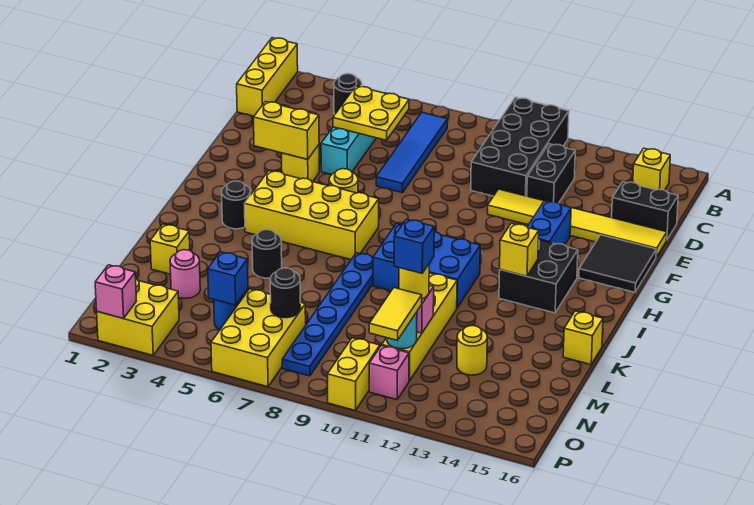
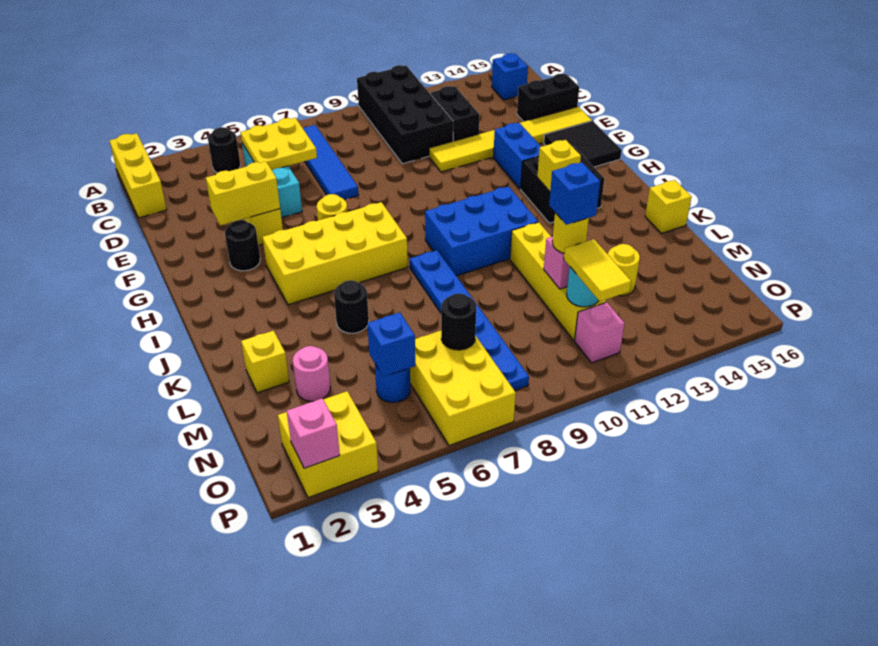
yellow 1x1 brick [633,148,670,190] -> blue 1x1 brick [492,53,528,100]
black 1x1 round brick [222,181,250,229] -> black 1x1 round brick moved to [225,220,260,271]
yellow 1x2 brick [327,338,380,411] -> none

